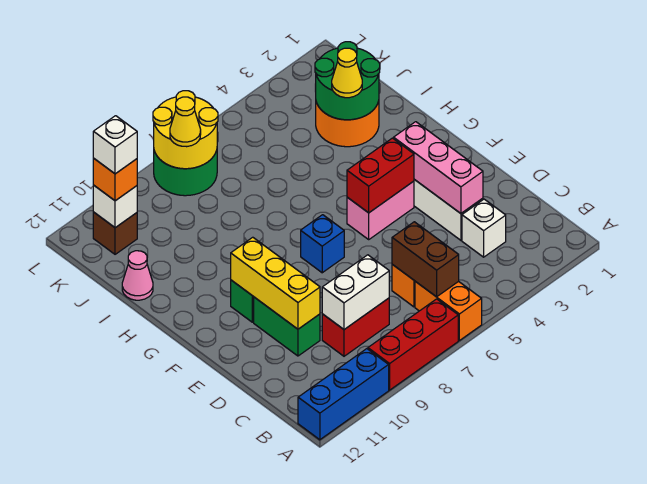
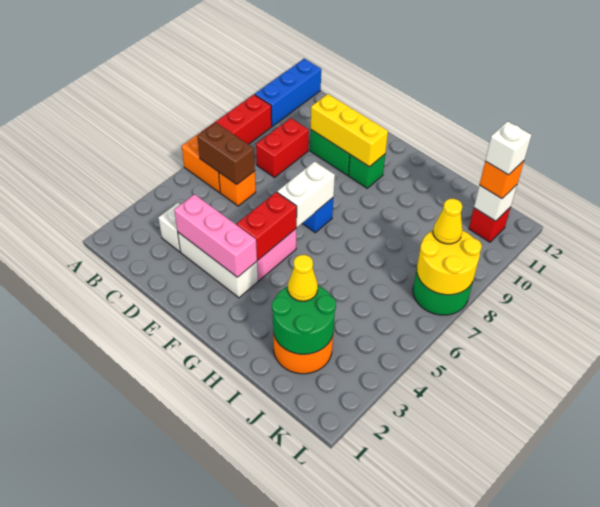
white 1x2 brick [322,255,389,329] -> white 1x2 brick moved to [277,161,335,227]
pink 1x1 cone [122,251,153,300] -> none
brown 1x1 brick [93,212,137,254] -> red 1x1 brick [469,207,511,242]

